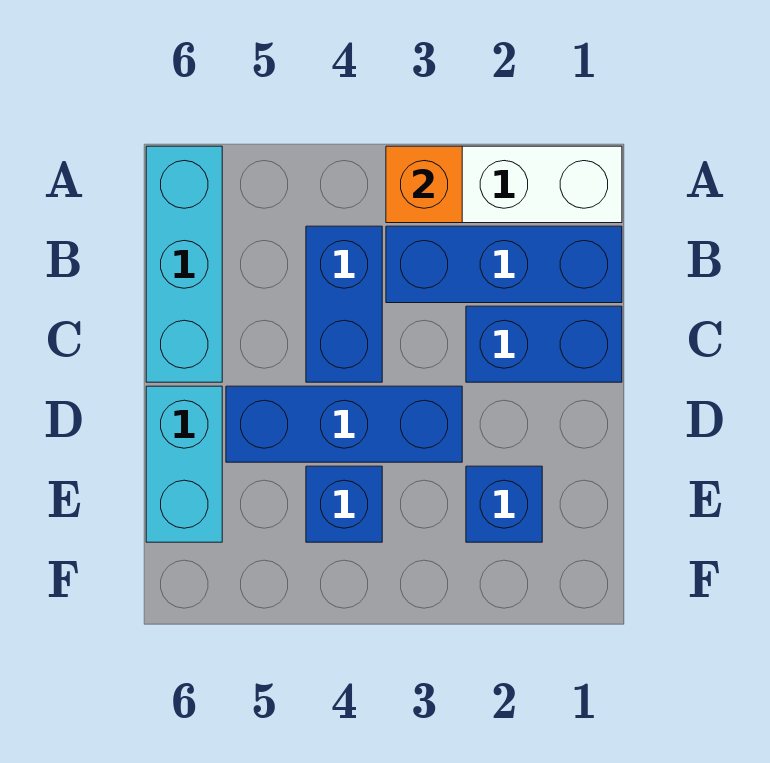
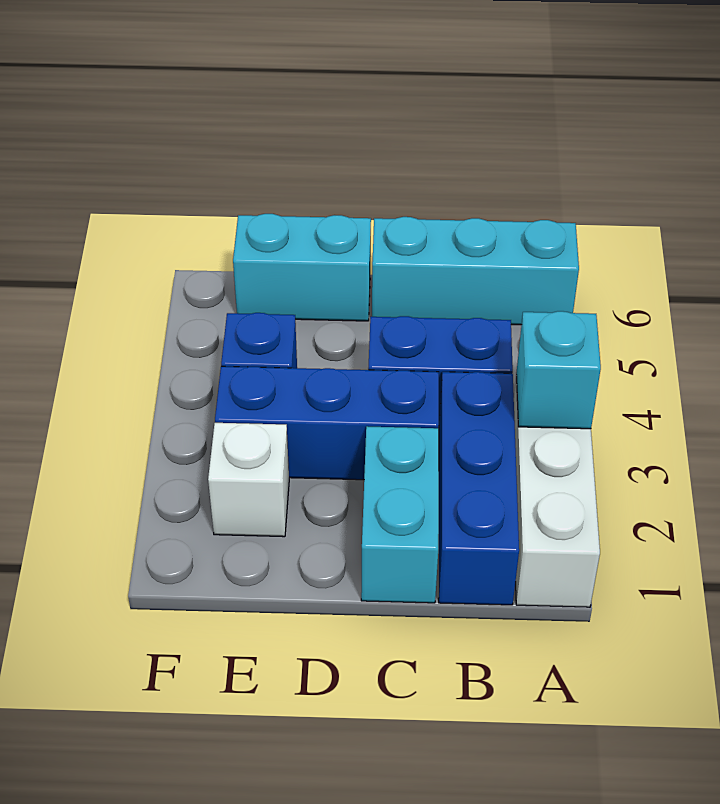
orange 1x1 brick [386,146,462,223] -> cyan 1x1 brick [516,311,601,429]
blue 1x2 brick [466,306,622,382] -> cyan 1x2 brick [361,426,439,603]
blue 1x3 brick [226,386,462,462] -> blue 1x3 brick turned to [215,366,439,480]
blue 1x1 brick [466,466,542,542] -> white 1x1 brick [208,423,289,537]

